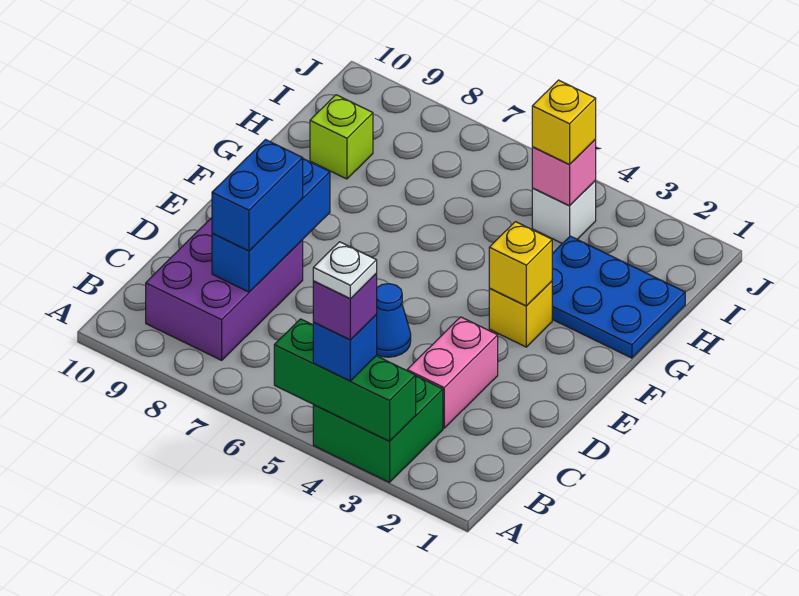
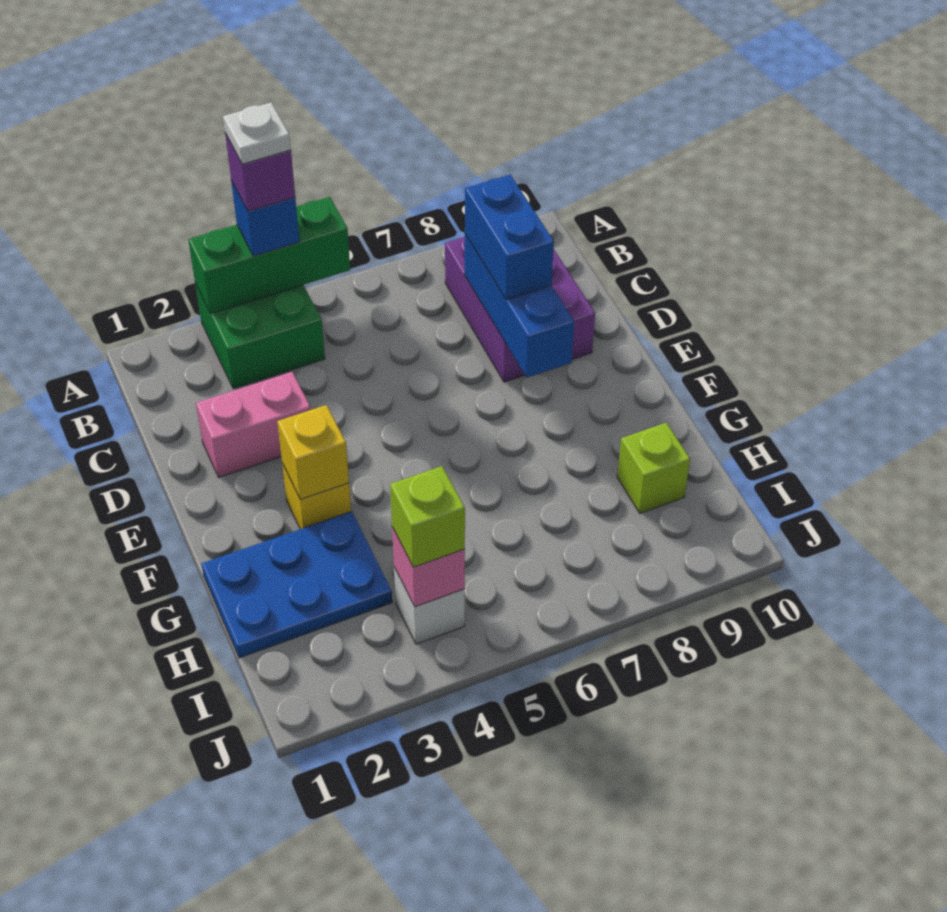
pink 1x2 brick [407,317,498,428] -> pink 1x2 brick turned to [196,372,310,477]
blue 1x1 cone [376,284,411,357] -> none
yellow 1x1 brick [532,80,596,165] -> lime 1x1 brick [390,466,465,567]

